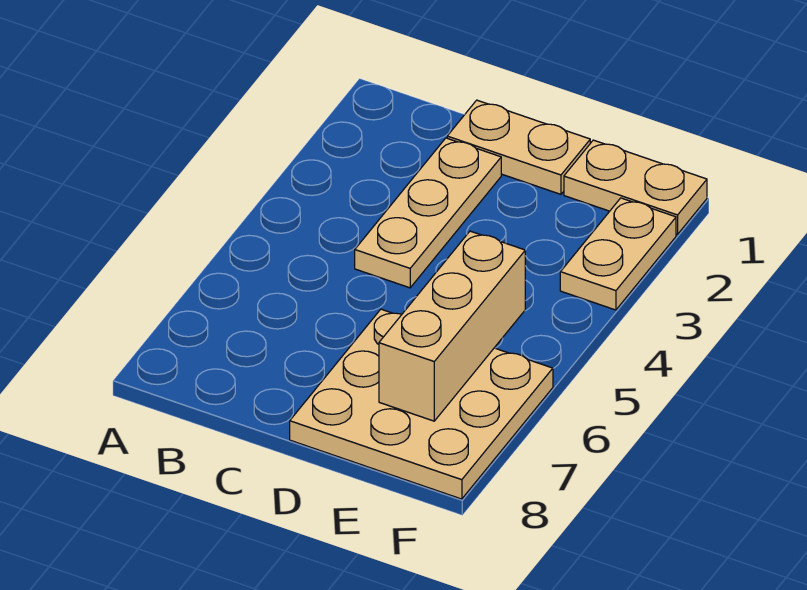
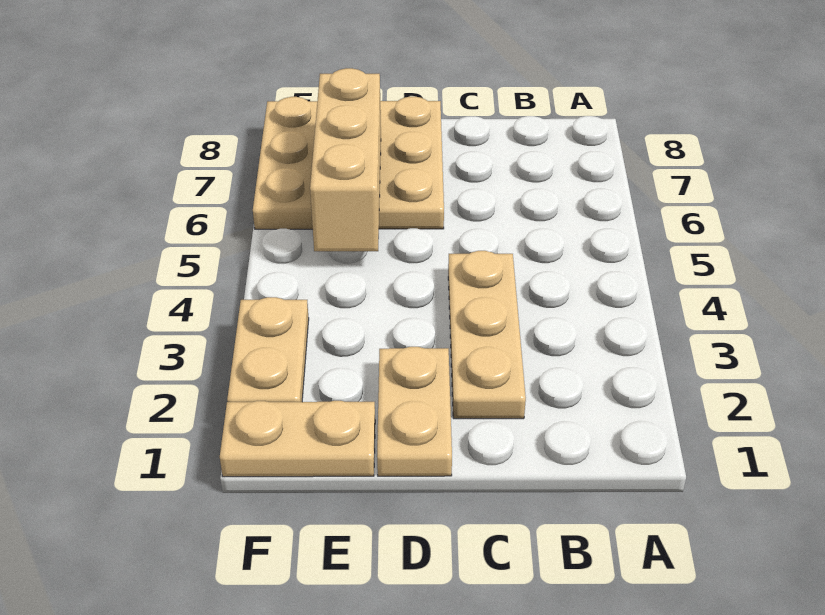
tan 1x2 plate [447,100,590,194] -> tan 1x2 plate turned to [377,347,452,476]

